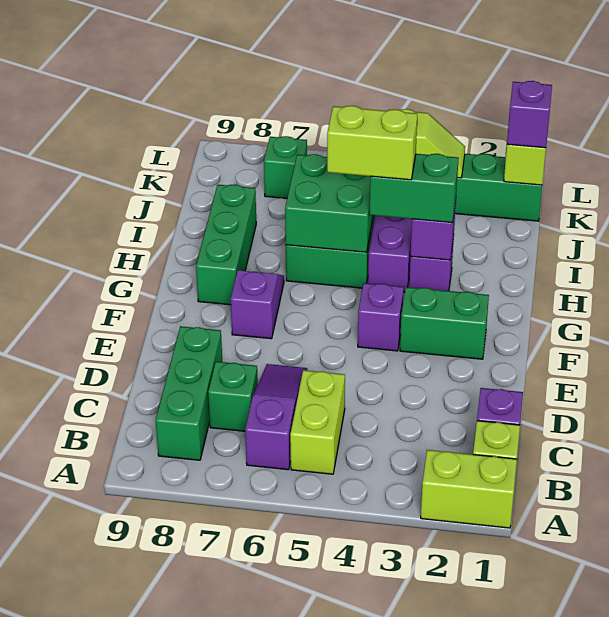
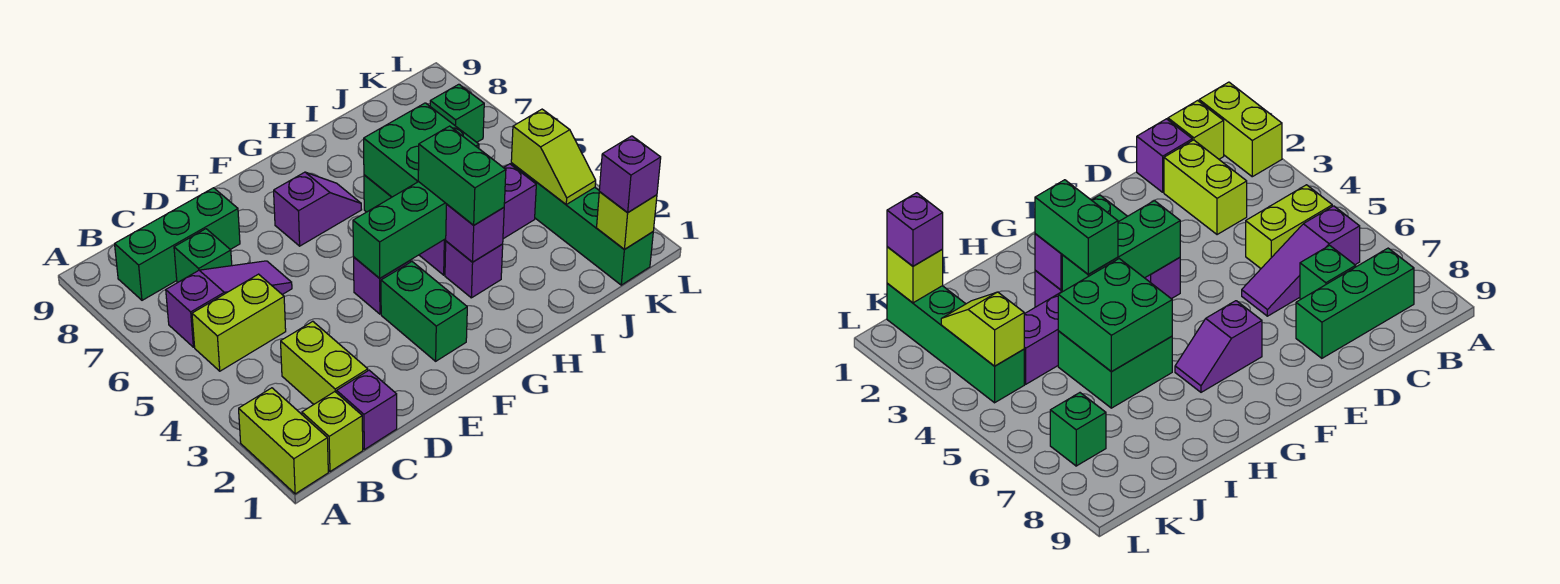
green 1x3 brick [196,184,256,305] -> green 1x3 brick moved to [353,182,446,278]
lime 1x2 brick [327,106,417,180] -> lime 1x2 brick moved to [281,321,368,404]

